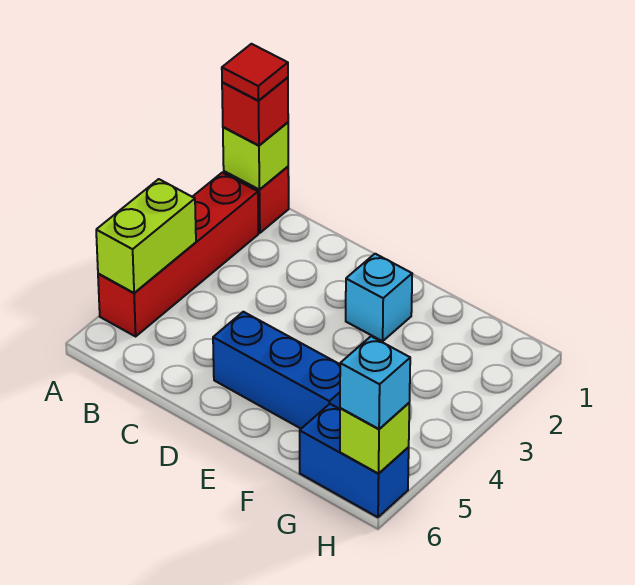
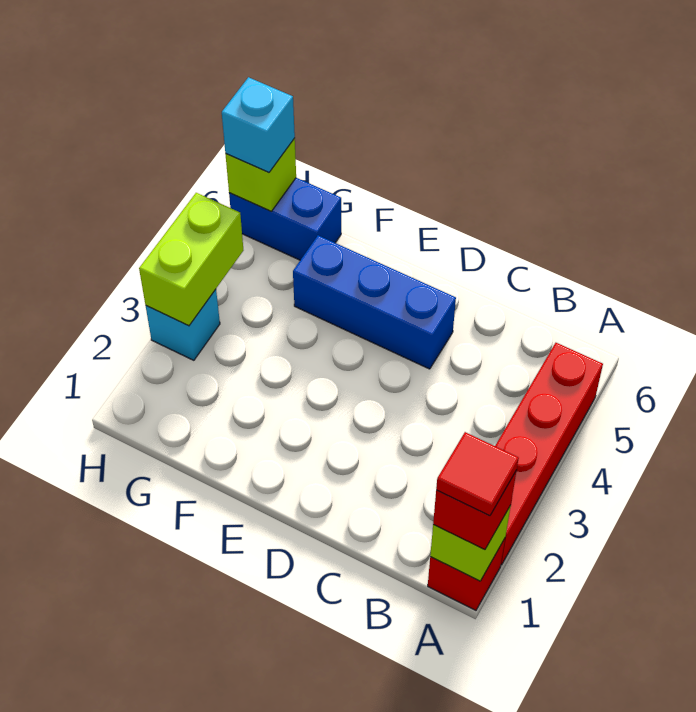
lime 1x2 brick [96,179,196,293] -> lime 1x2 brick moved to [139,193,243,326]
cyan 1x1 brick [346,254,412,341] -> cyan 1x1 brick moved to [146,289,220,360]

